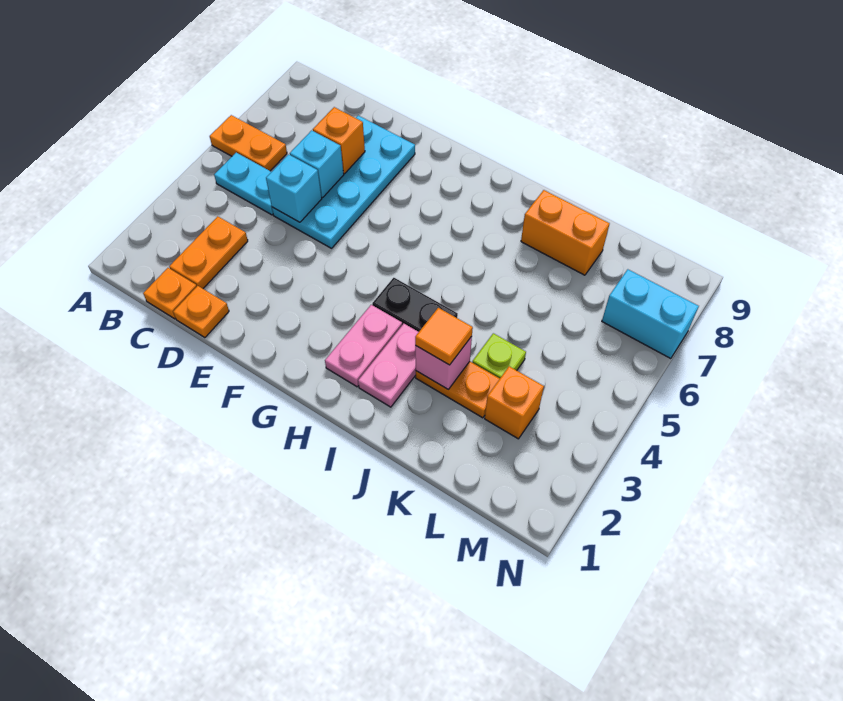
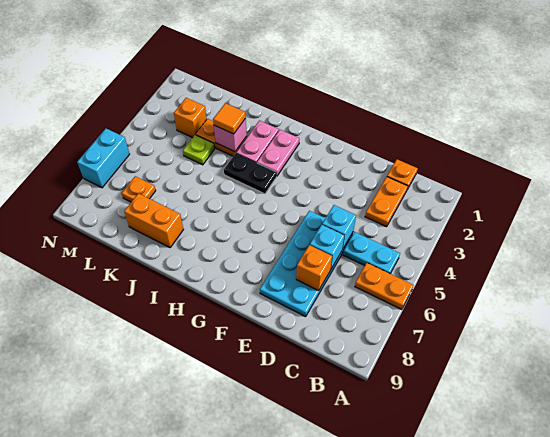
orange 1x1 plate [173,286,229,338] -> orange 1x1 plate moved to [122,176,156,202]
cyan 1x2 brick [602,269,699,359] -> cyan 1x2 brick turned to [77,129,130,188]

